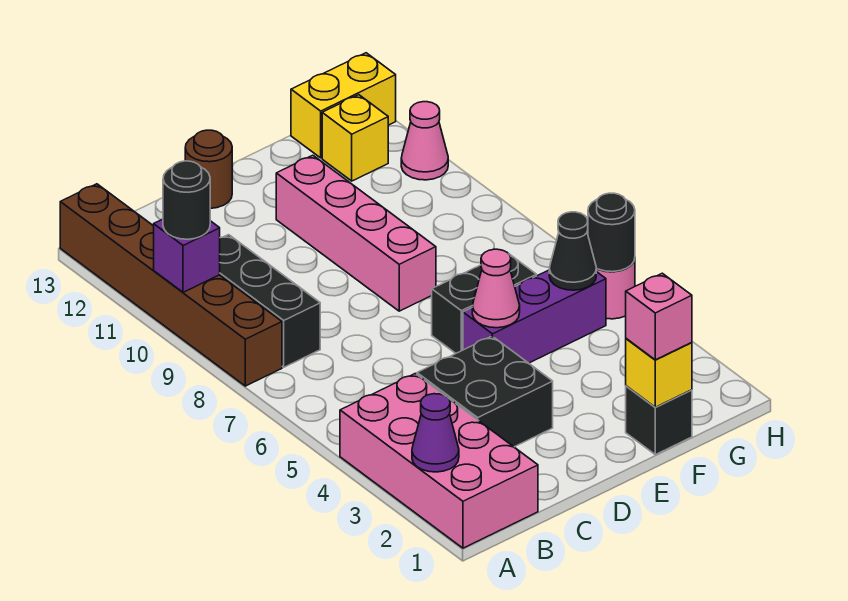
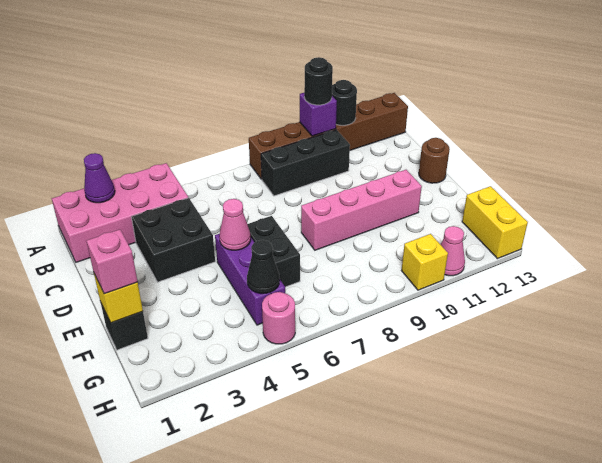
yellow 1x1 brick [322,95,388,181] -> yellow 1x1 brick moved to [402,234,448,290]
black 1x1 round brick [588,193,635,272] -> black 1x1 round brick moved to [332,80,357,125]

